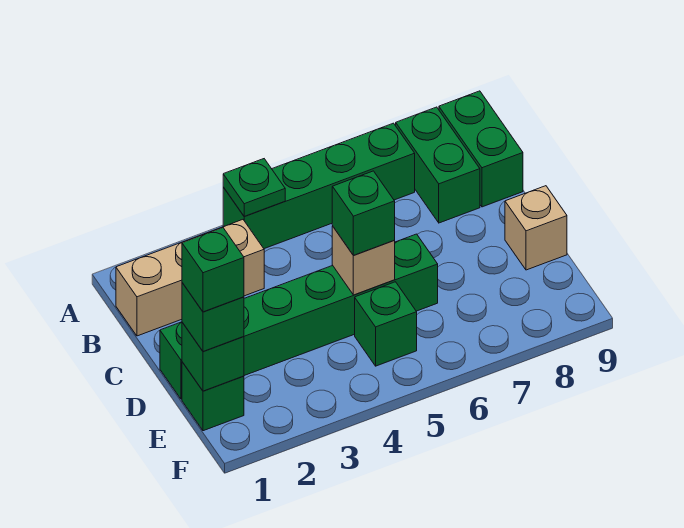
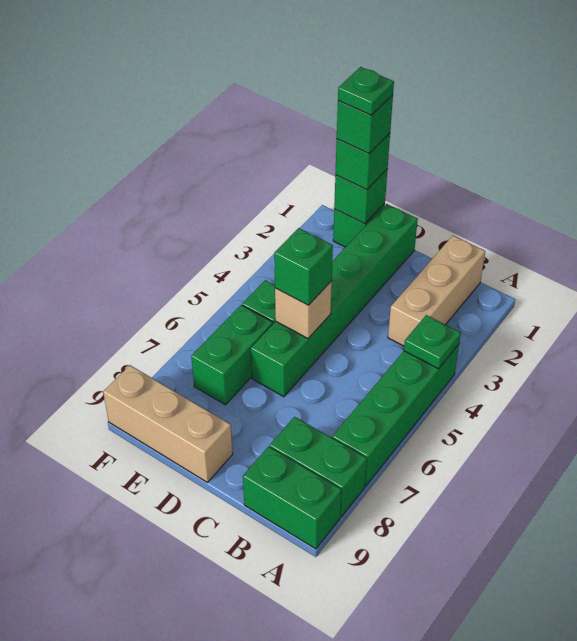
tan 1x1 brick [505,186,567,270] -> tan 1x3 brick [103,365,233,482]
none -> green 1x1 plate [338,67,394,115]
none -> green 1x2 brick [191,305,273,405]

